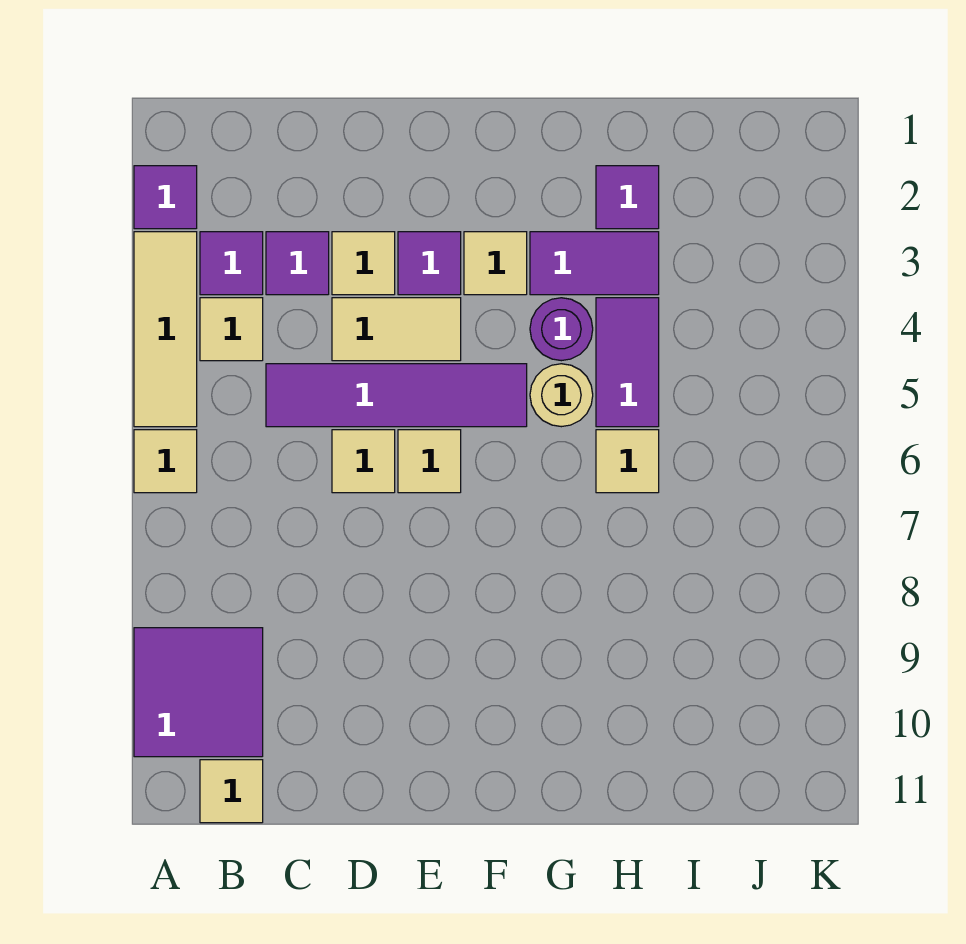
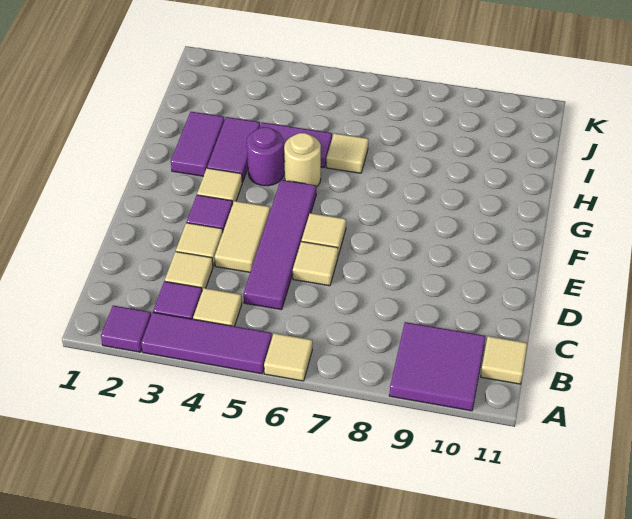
tan 1x3 tile [134,232,197,427] -> purple 1x3 tile [141,312,272,374]
purple 1x1 tile [266,232,329,295] -> tan 1x1 tile [165,252,213,290]
purple 1x1 tile [596,166,659,229] -> purple 1x2 tile [171,112,224,176]

